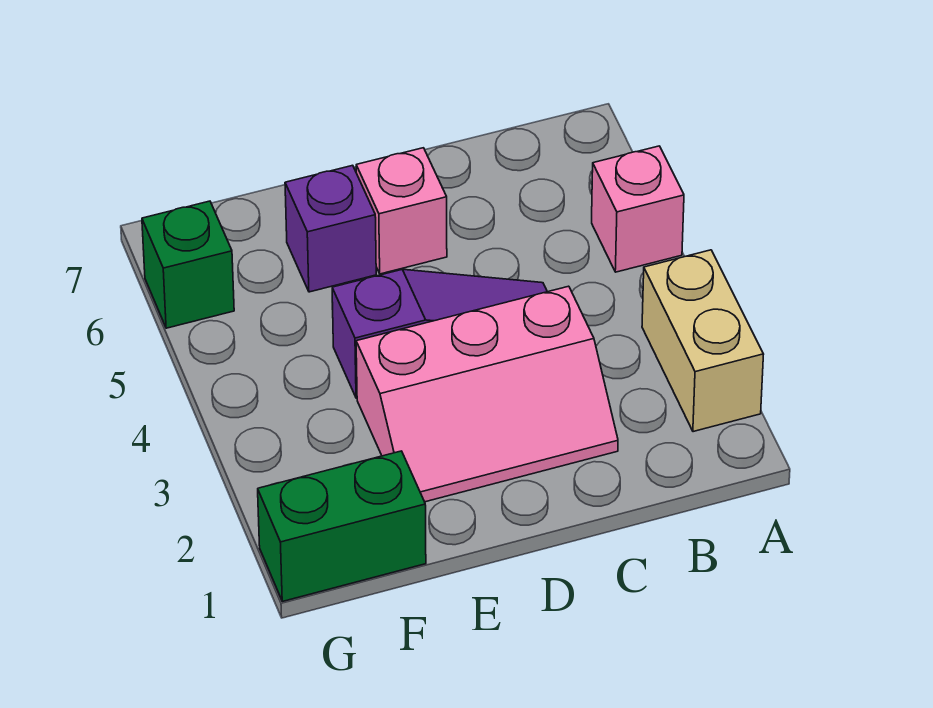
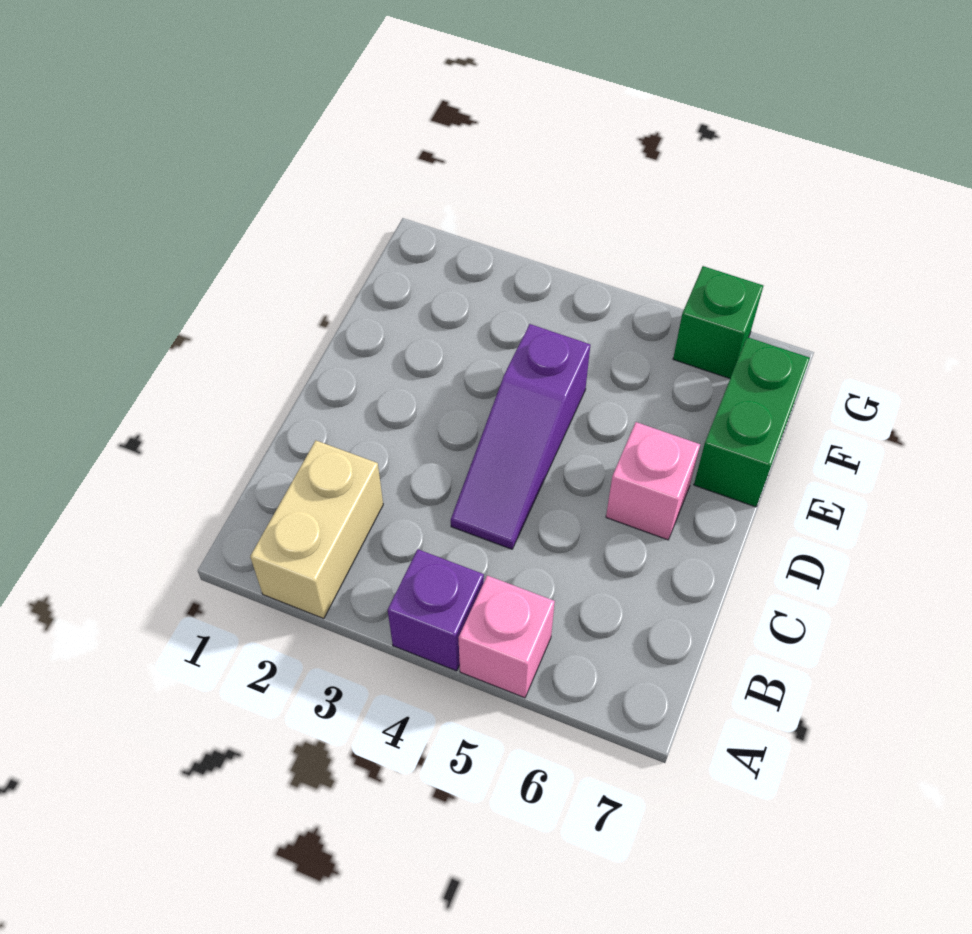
tan 1x2 brick [642,250,764,432] -> tan 1x2 brick turned to [250,441,383,619]
pink 2x3 slope [356,286,618,502] -> none
purple 1x1 brick [285,165,376,292] -> purple 1x1 brick moved to [388,549,484,671]
green 1x2 brick [258,451,426,601] -> green 1x2 brick moved to [694,337,810,507]

